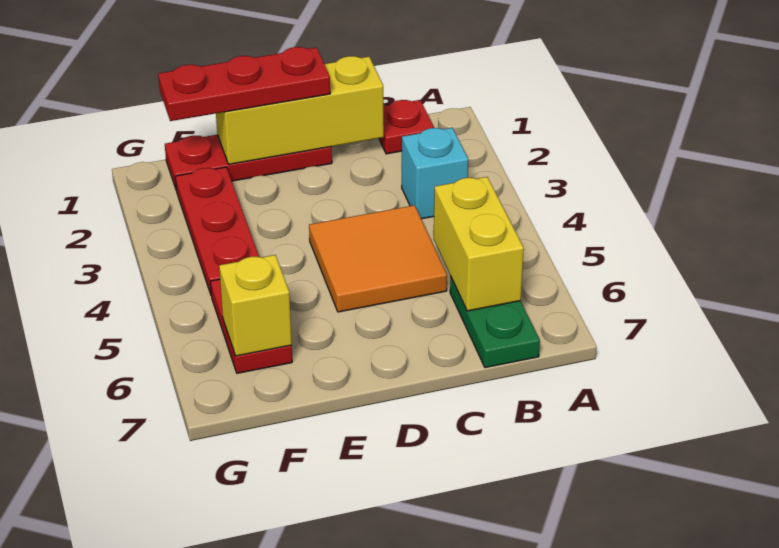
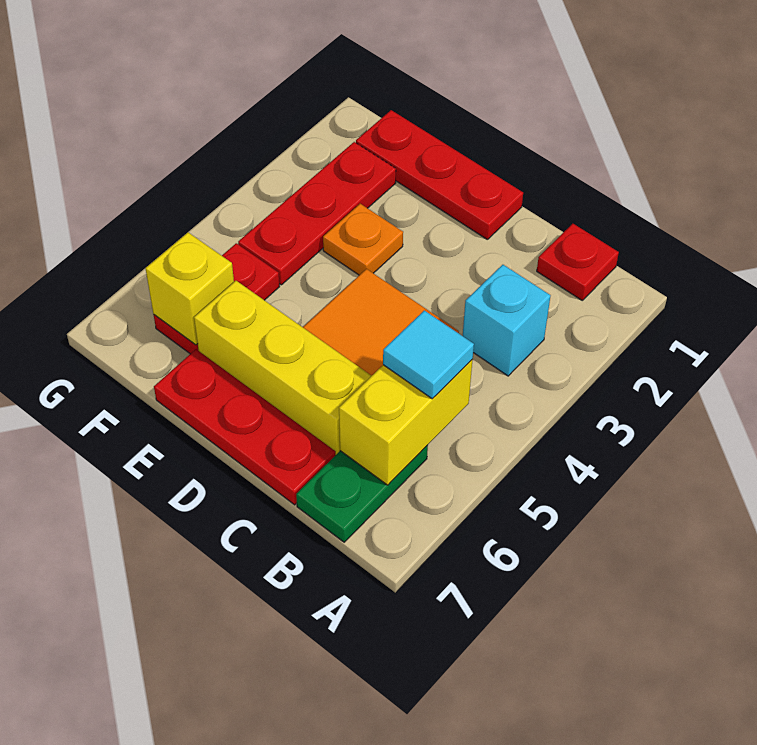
none -> cyan 1x1 tile [383,310,474,399]
yellow 1x3 brick [216,56,384,164] -> yellow 1x3 brick moved to [194,281,371,454]
red 1x3 plate [158,47,330,121] -> red 1x3 plate moved to [154,349,336,505]
none -> orange 1x1 plate [323,204,403,275]

